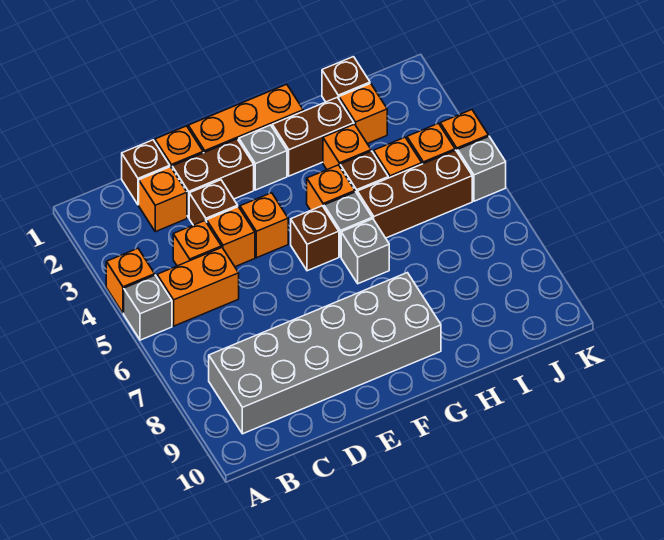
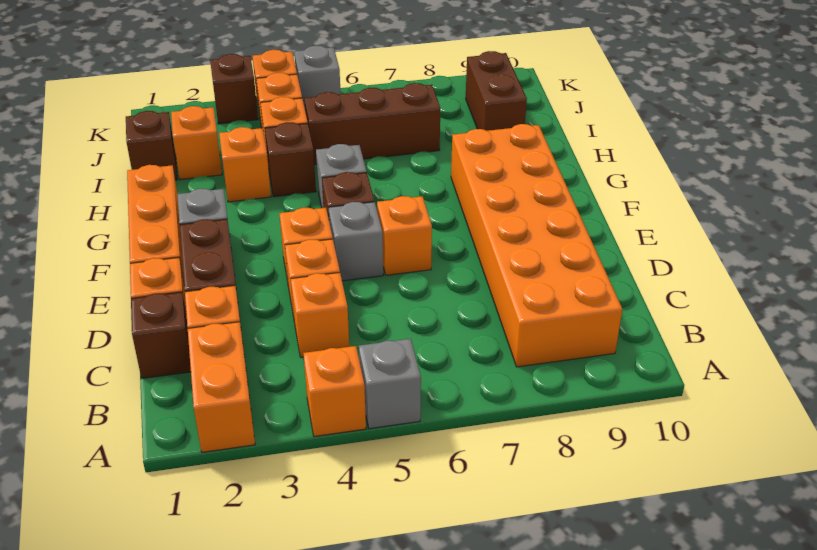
orange 1x2 brick [157,247,239,326] -> orange 1x2 brick moved to [188,322,255,452]
grey 2x6 brick [209,273,441,434] -> orange 2x6 brick [451,124,622,367]
brown 1x1 brick [189,180,238,225] -> brown 1x1 brick moved to [210,54,258,124]
brown 1x2 brick [272,97,354,176] -> brown 1x2 brick moved to [466,51,527,131]
orange 1x1 brick [307,165,355,210] -> orange 1x1 brick moved to [377,196,432,275]
grey 1x1 brick [341,219,389,284] -> grey 1x1 brick moved to [329,202,383,281]
brown 1x3 brick [357,150,472,238] -> brown 1x3 brick turned to [305,83,440,165]

